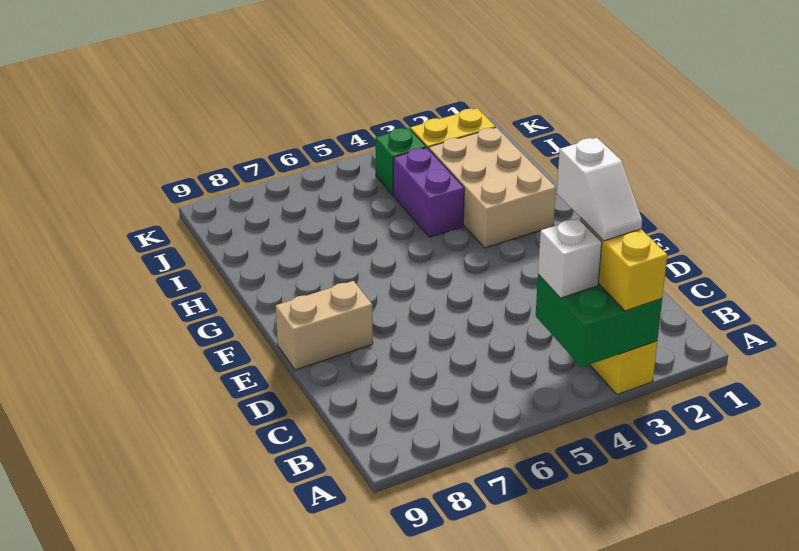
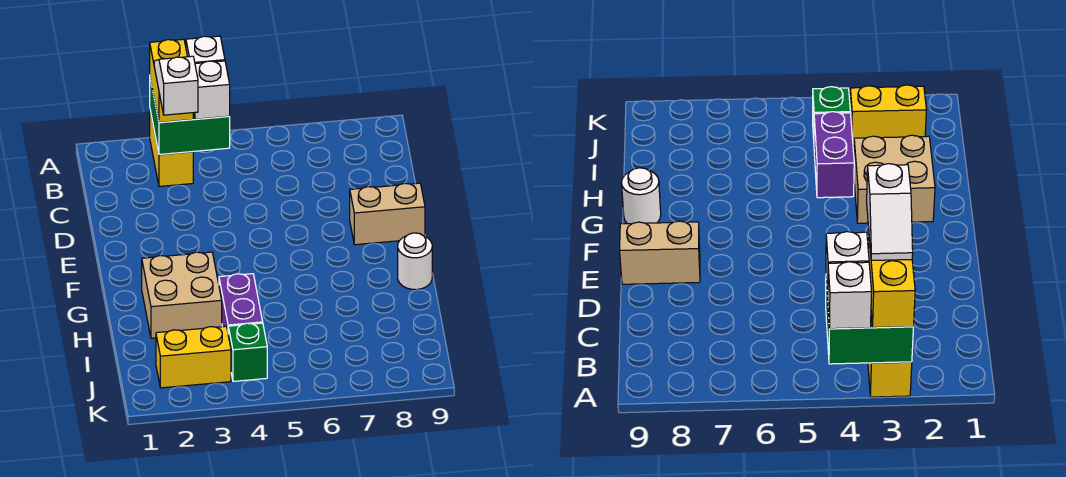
none -> white 1x1 brick [186,36,225,64]
tan 2x3 brick [429,127,556,248] -> tan 2x2 brick [142,252,222,338]
none -> white 1x1 round brick [398,233,432,290]

